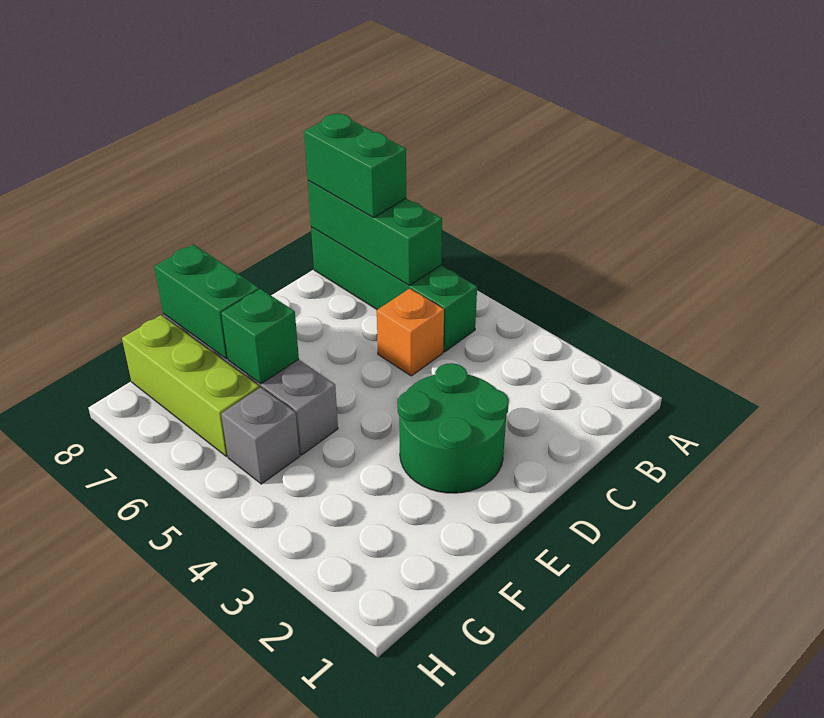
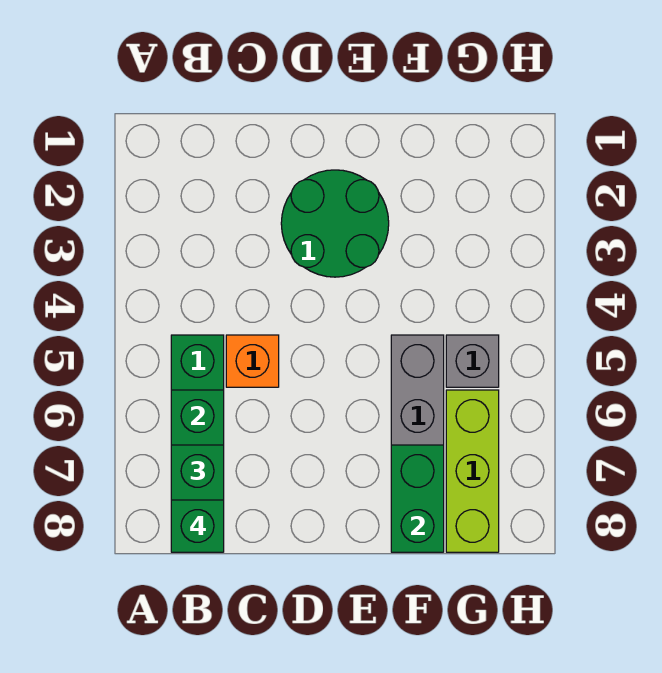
green 1x1 brick [221,289,299,384] -> green 1x1 brick moved to [171,500,224,552]

